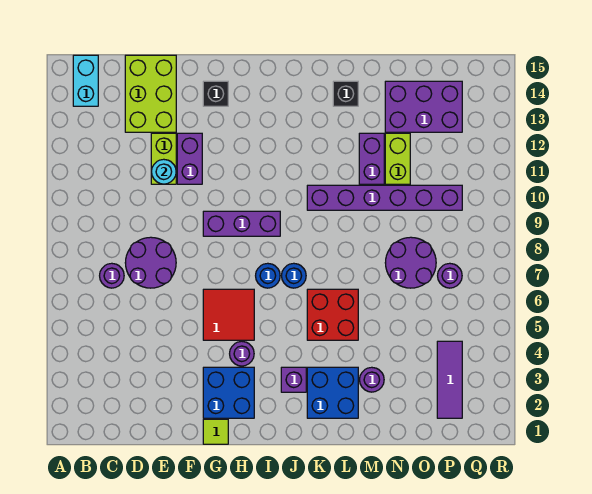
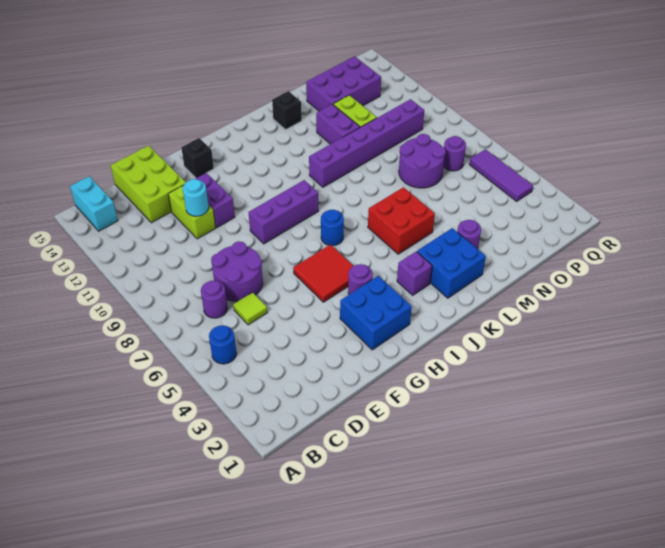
lime 1x1 tile [203,419,228,444] -> lime 1x1 tile moved to [233,292,267,325]
blue 1x1 round brick [282,263,306,288] -> blue 1x1 round brick moved to [209,325,237,364]
purple 1x3 tile [437,341,462,418] -> purple 1x3 tile moved to [469,149,533,201]

